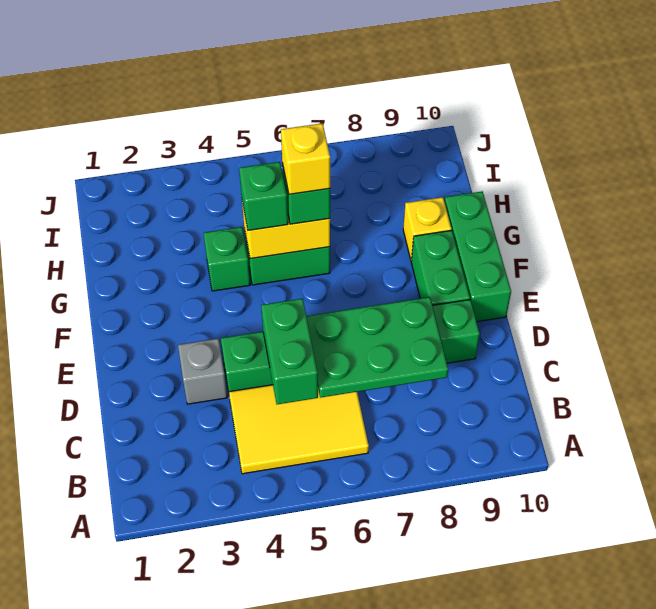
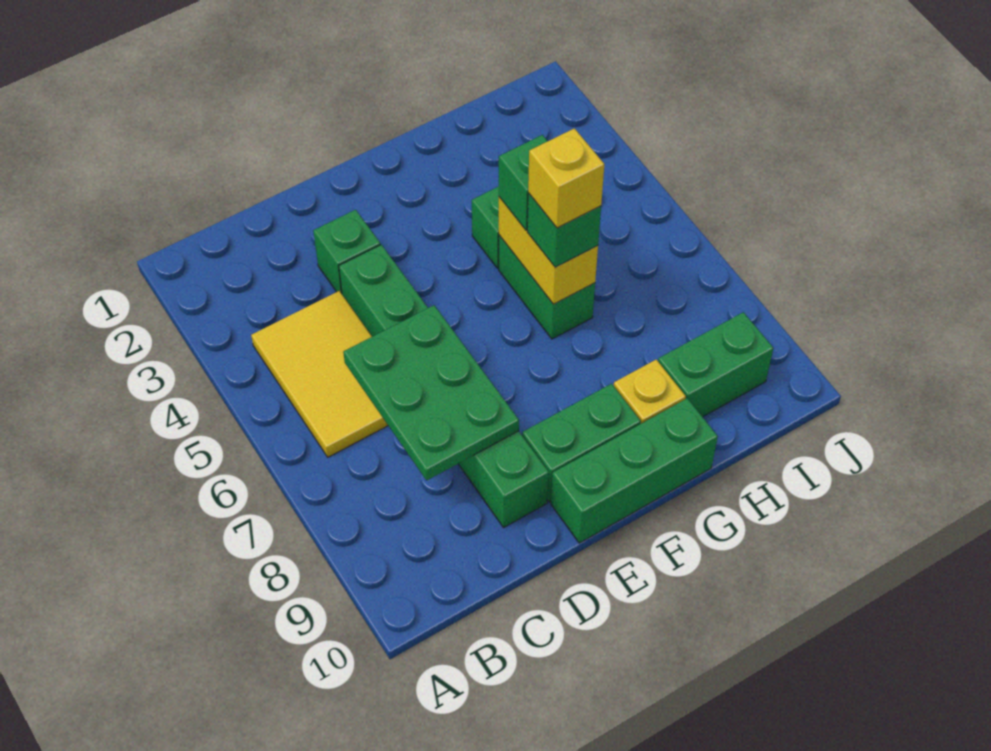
green 1x2 brick [261,299,318,404] -> green 1x2 brick moved to [658,312,773,417]
grey 1x1 brick [178,339,227,404] -> green 1x1 brick [313,210,380,294]

